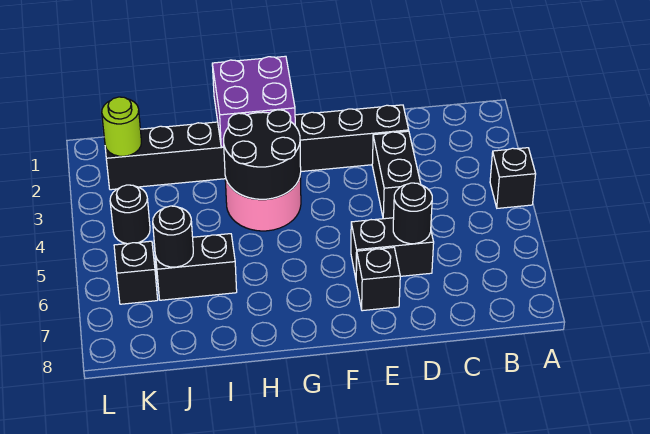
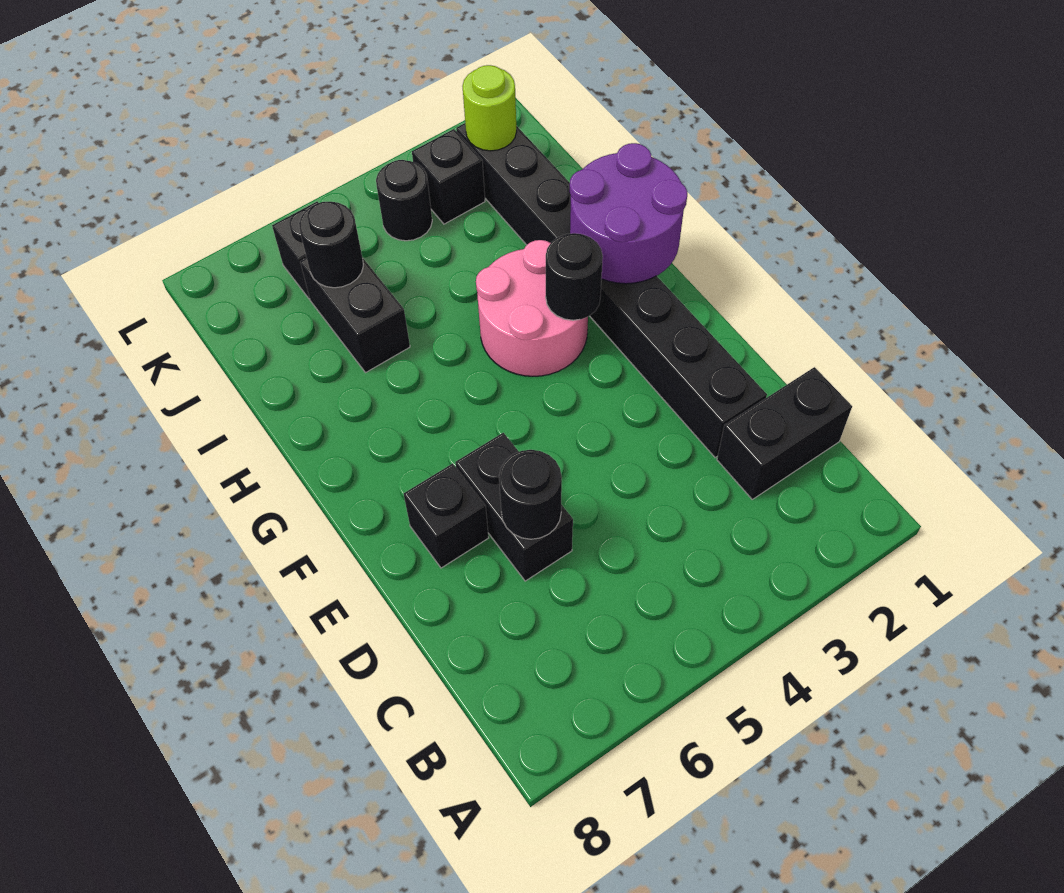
black 1x1 brick [490,148,536,208] -> black 1x1 brick moved to [412,129,485,224]
black 1x2 brick [372,131,421,219] -> black 1x2 brick moved to [717,367,852,499]
purple 2x2 brick [212,56,295,147] -> purple 2x2 round brick [570,143,687,284]
black 2x2 round brick [224,110,301,199] -> black 1x1 round brick [546,233,603,320]

